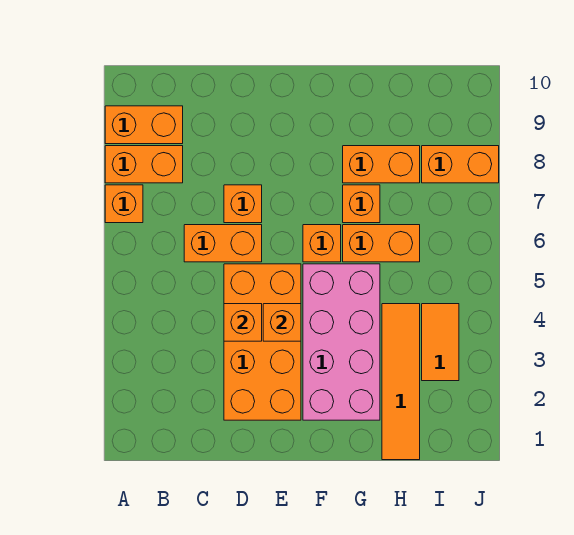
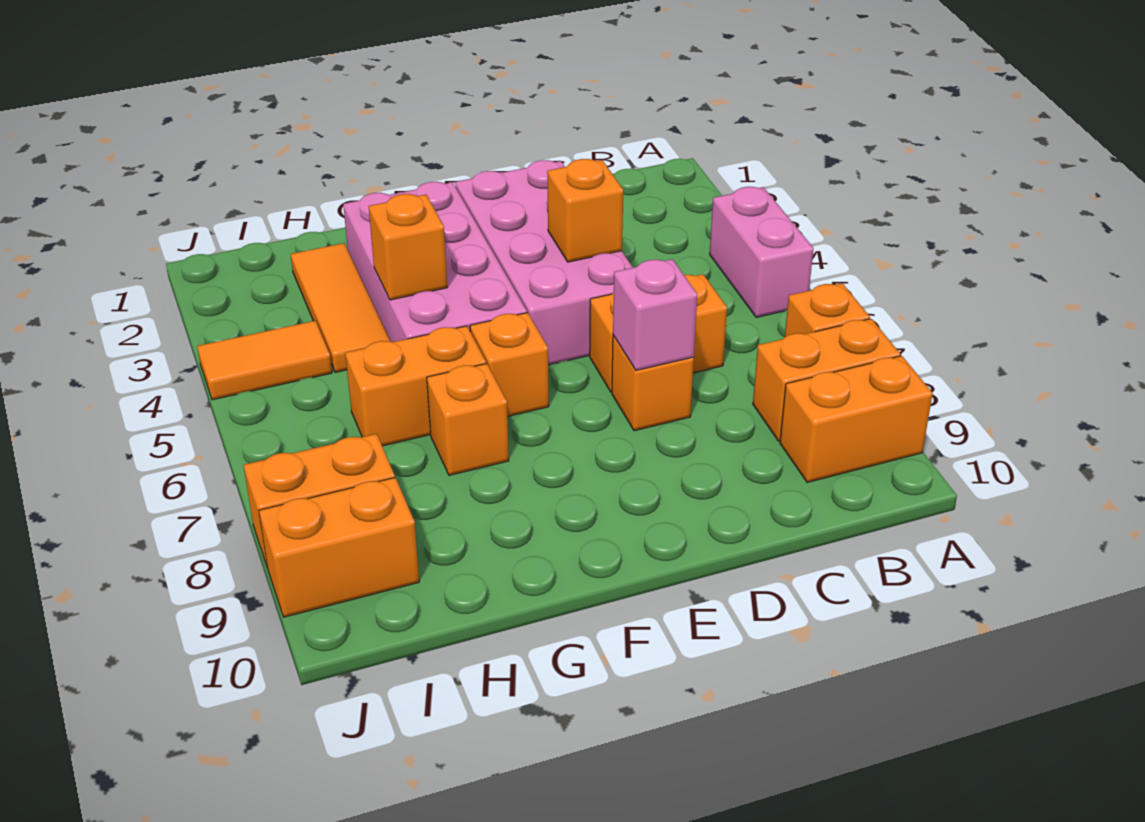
none -> pink 1x2 brick [710,187,814,317]
orange 2x4 brick [224,264,301,420] -> pink 2x4 brick [455,160,633,365]
none -> pink 1x1 brick [613,259,697,370]
orange 1x1 brick [263,304,301,341] -> orange 1x1 brick moved to [369,194,447,300]
orange 1x2 brick [343,146,420,183] -> orange 1x2 brick moved to [259,477,419,617]
orange 1x4 tile [382,304,420,460] -> orange 1x3 tile [291,243,390,372]
orange 1x2 tile [422,304,459,381] -> orange 1x2 tile turned to [197,321,332,400]

